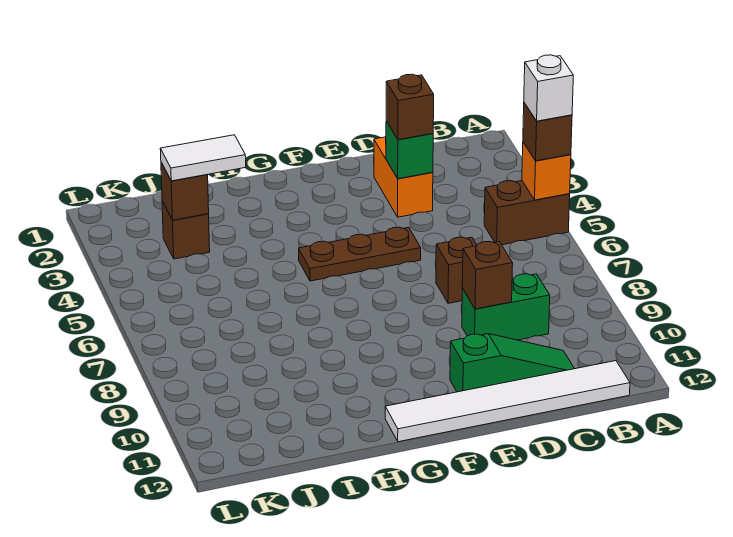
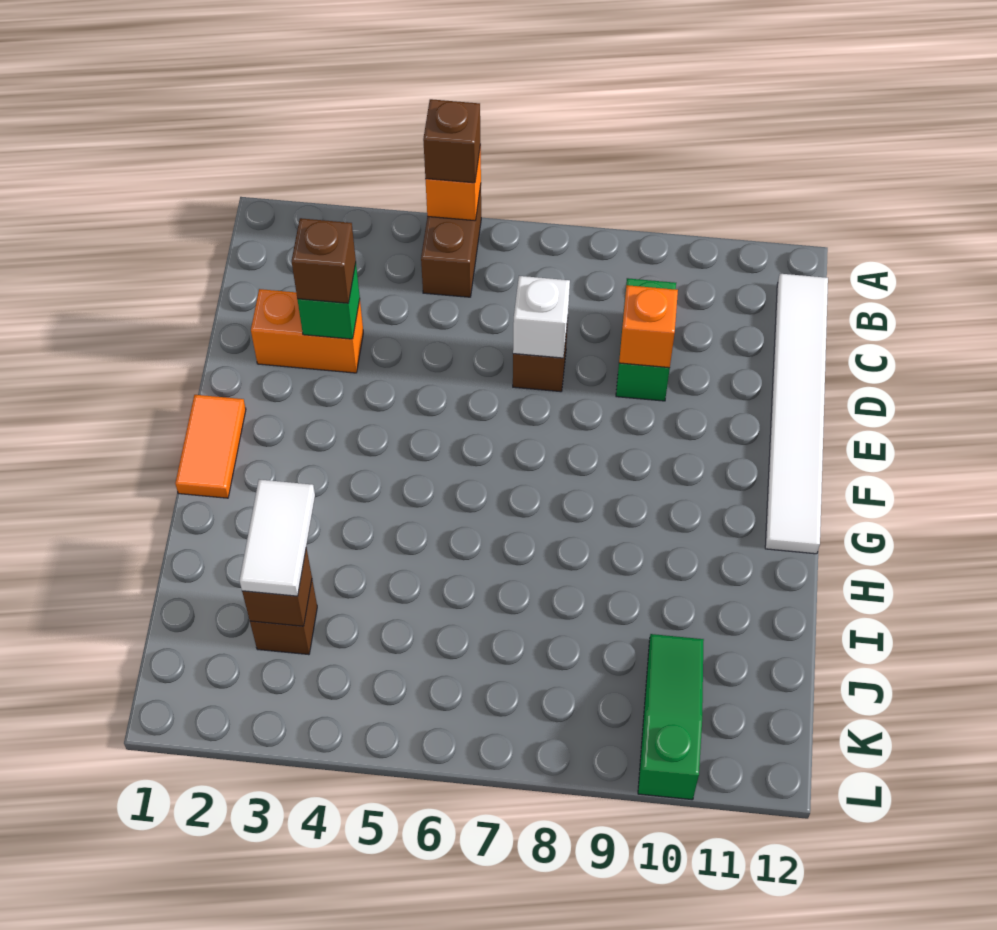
white 1x1 brick [524,55,573,121] -> white 1x1 brick moved to [513,276,570,358]
green 1x3 slope [450,334,574,392] -> green 1x3 slope moved to [638,634,704,800]
brown 1x1 brick [462,242,513,309] -> orange 1x1 brick [619,285,678,368]
brown 1x3 plate [299,227,421,281] -> none
none -> orange 1x2 tile [175,395,246,498]

